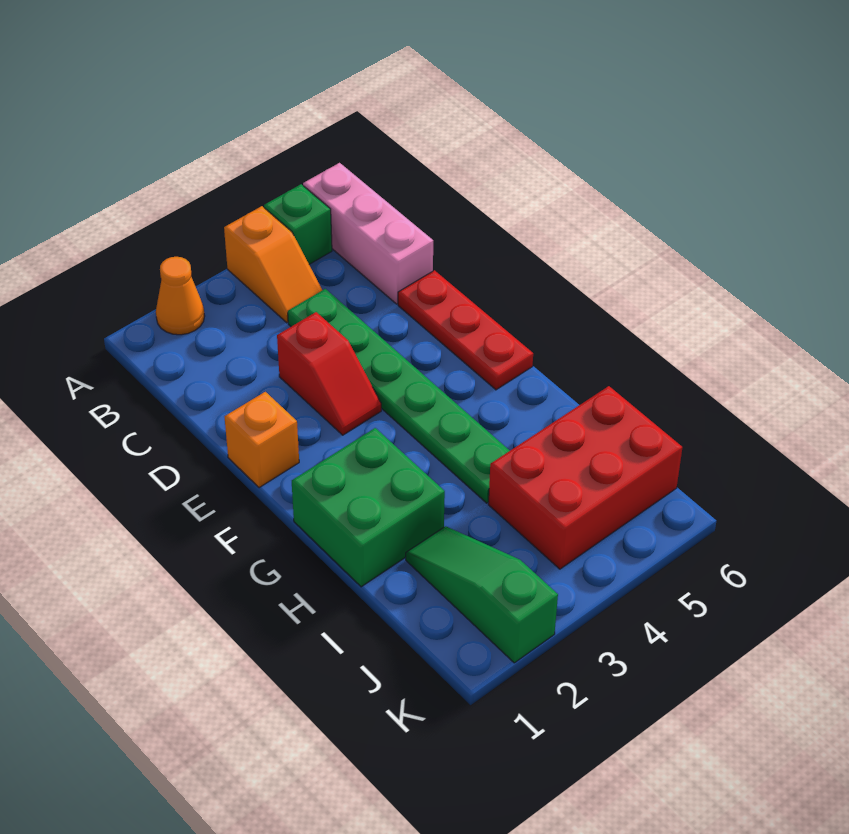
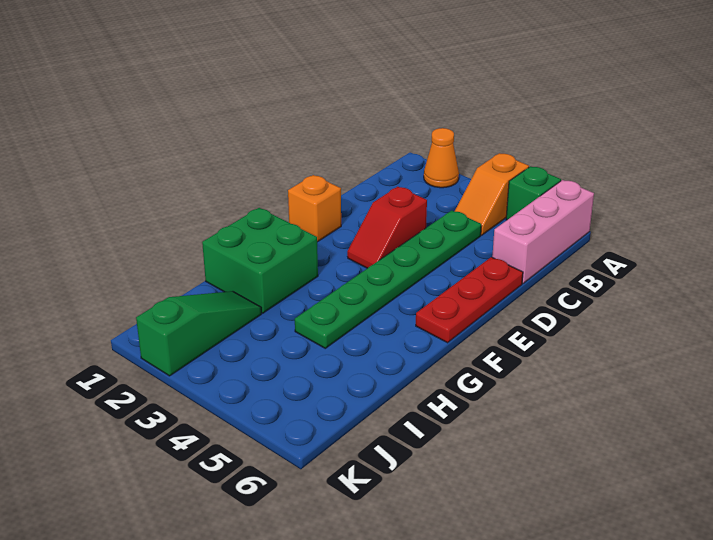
red 2x3 brick [488,386,682,569] -> none

